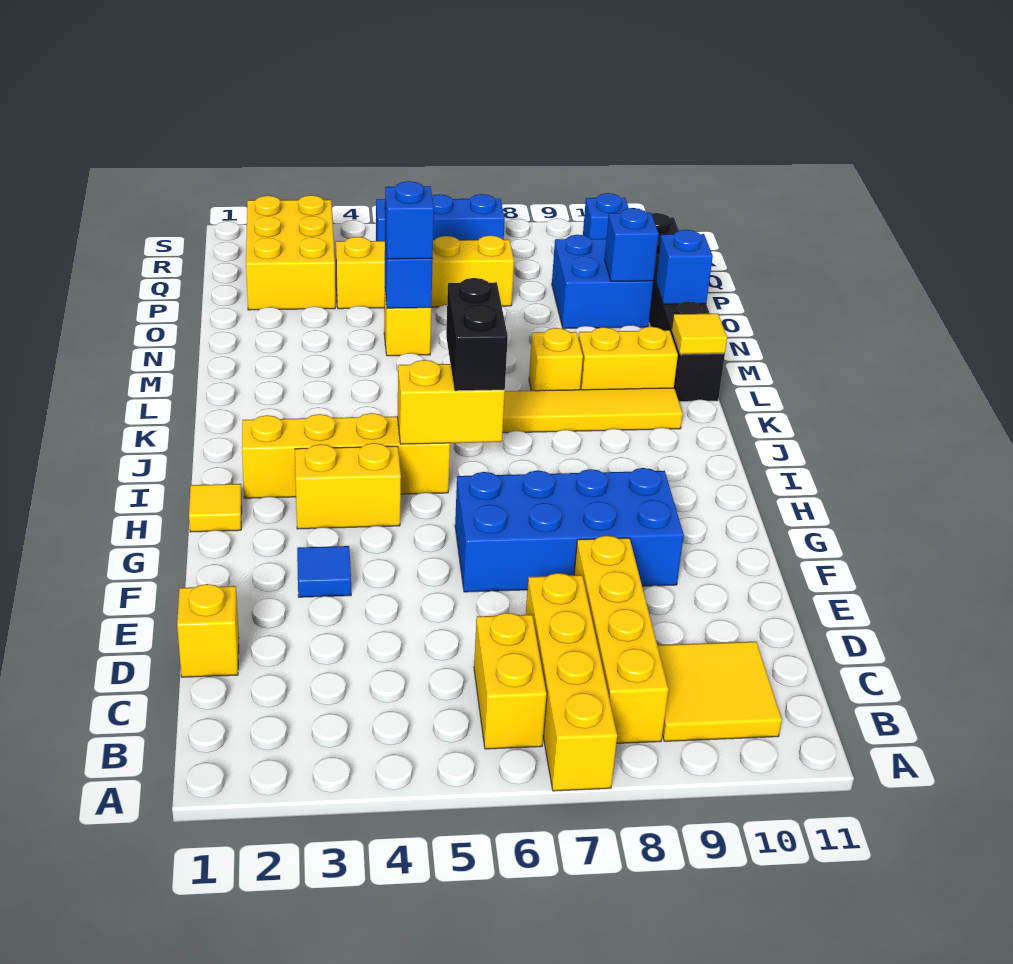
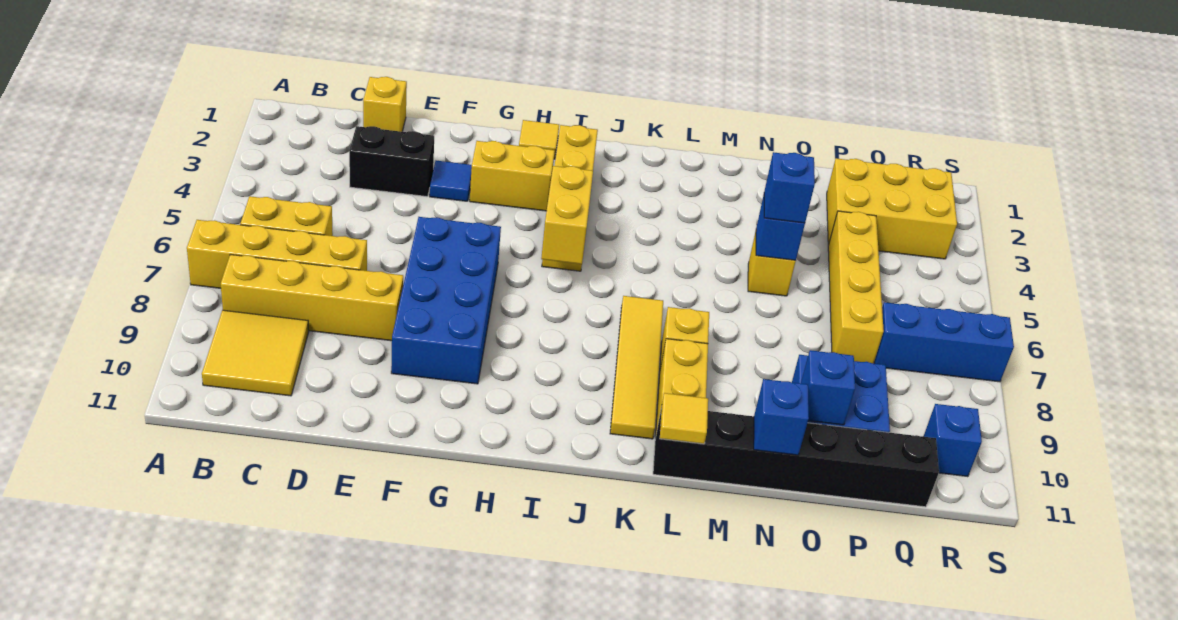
yellow 1x2 brick [295,443,401,529] -> yellow 1x2 brick turned to [470,141,555,211]
black 1x2 brick [446,278,508,391] -> black 1x2 brick moved to [349,126,434,197]
blue 1x3 brick [376,194,505,241] -> blue 1x3 brick turned to [874,302,1014,382]

